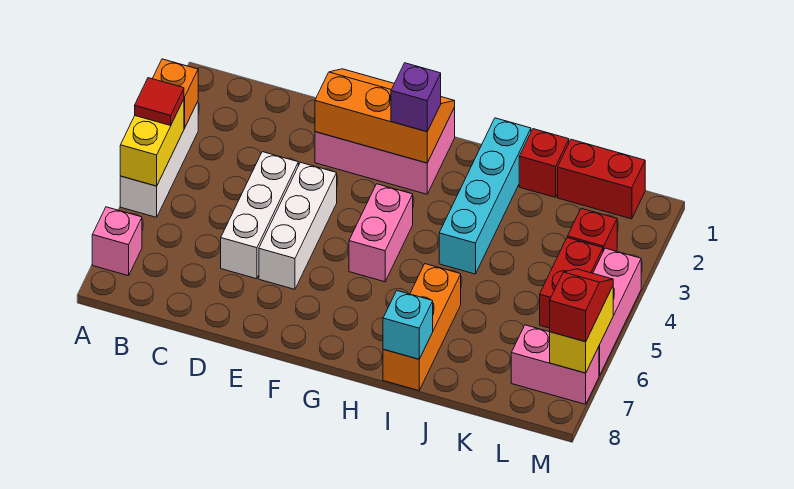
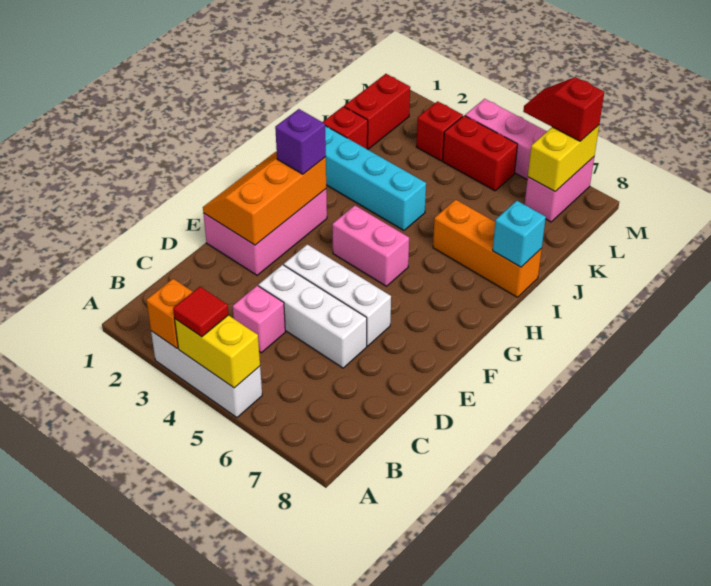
pink 1x1 brick [92,207,142,276] -> pink 1x1 brick moved to [233,286,285,353]
yellow 1x2 brick [550,286,613,373] -> yellow 1x2 brick turned to [528,125,599,191]

